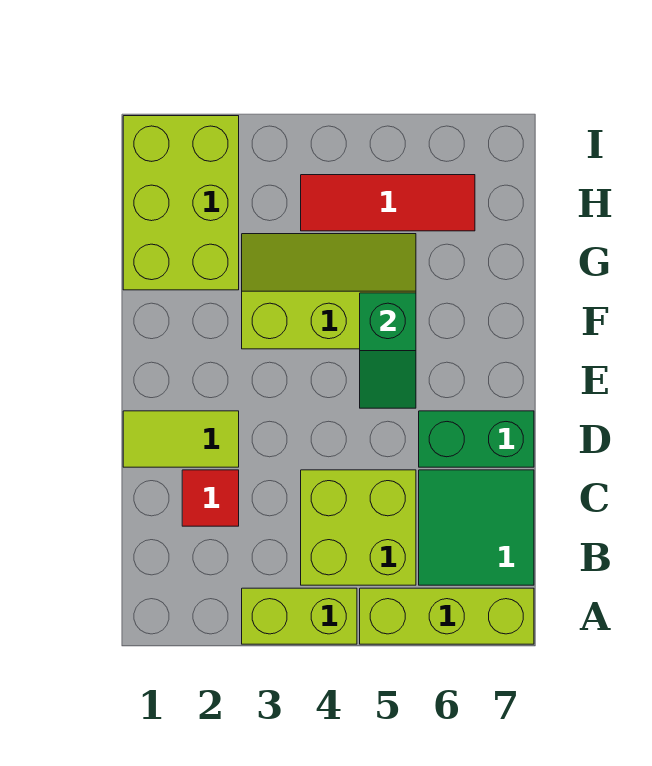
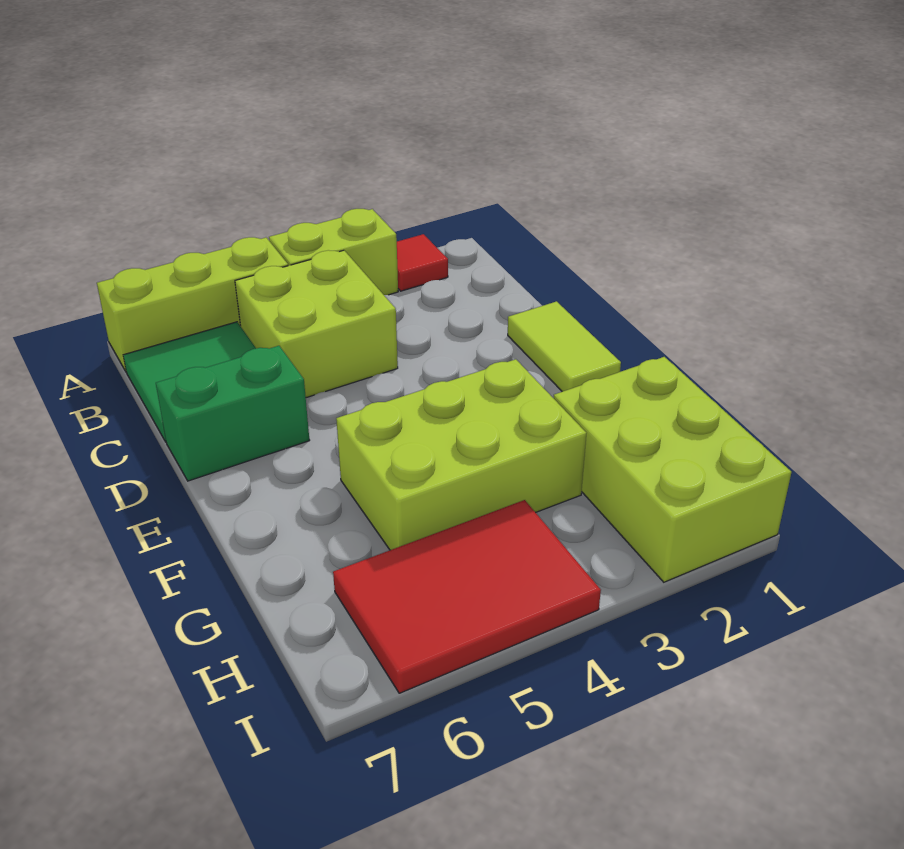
red 1x1 tile [182,470,239,526] -> red 1x1 tile moved to [397,234,448,291]
lime 1x2 tile [123,411,239,467] -> lime 1x2 tile turned to [508,301,621,392]
green 1x2 slope [360,293,416,408] -> none
lime 2x3 slope [242,234,416,349] -> lime 2x3 brick [336,359,586,550]
red 1x3 tile [301,175,475,231] -> red 2x3 tile [333,500,601,693]

